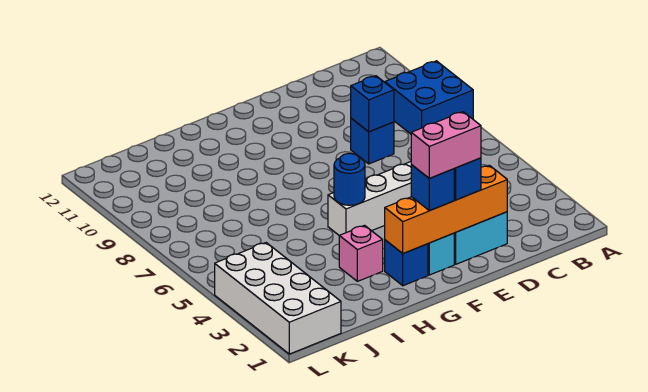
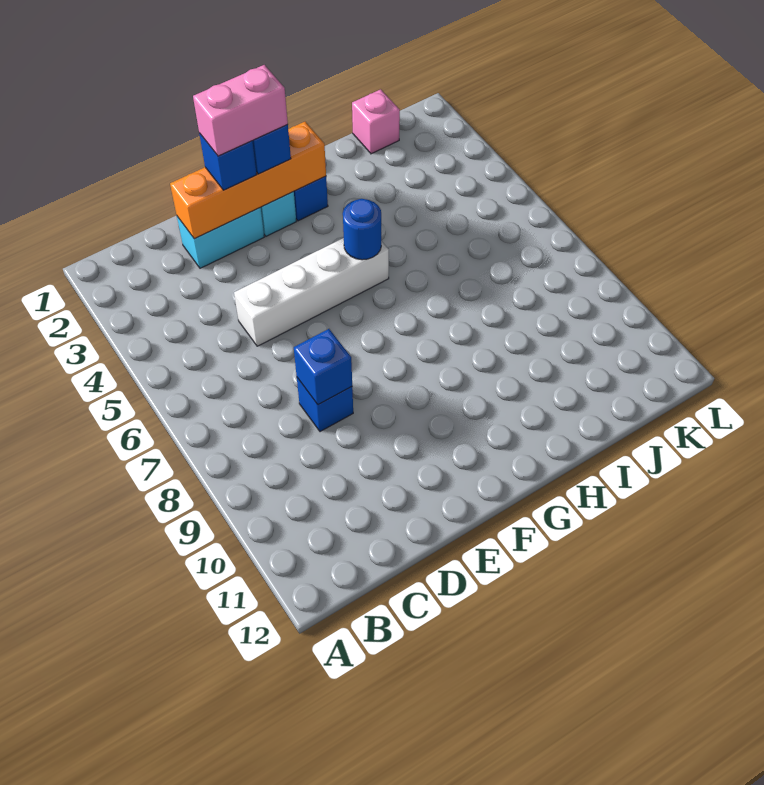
blue 2x2 brick [385,61,473,134] -> none
pink 1x1 brick [339,225,383,281] -> pink 1x1 brick moved to [352,89,400,154]
white 2x4 brick [215,243,341,354] -> none

